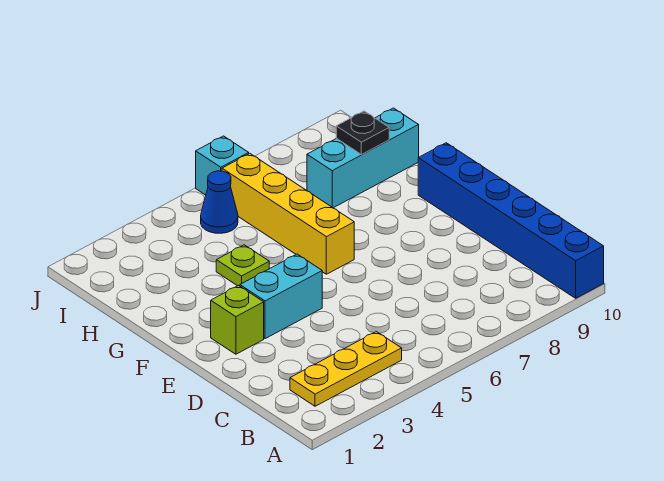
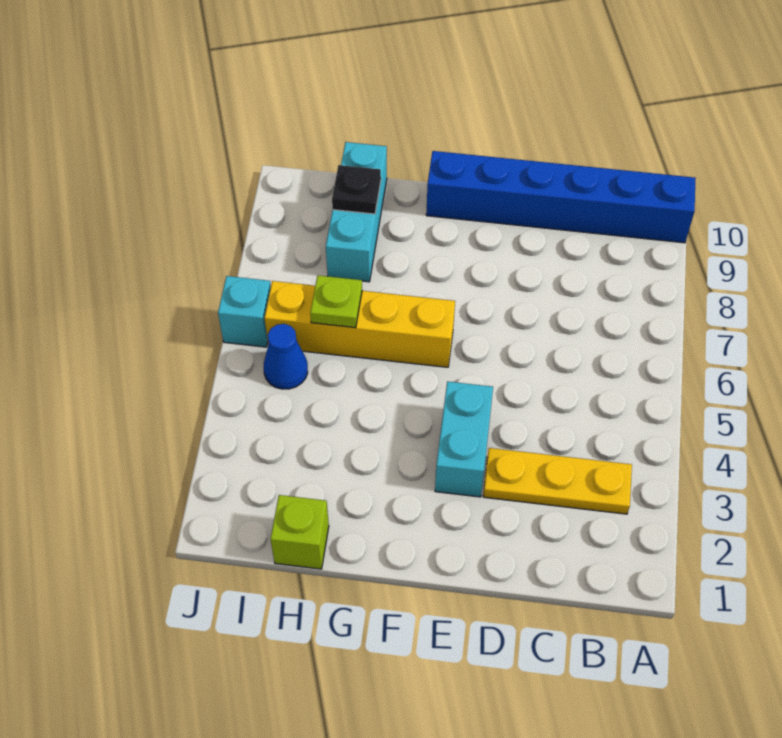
yellow 1x3 plate [290,332,402,406] -> yellow 1x3 plate turned to [483,448,632,514]
lime 1x1 brick [211,286,264,354] -> lime 1x1 brick moved to [271,495,329,569]
lime 1x1 plate [216,245,269,286] -> lime 1x1 plate moved to [310,275,362,328]

